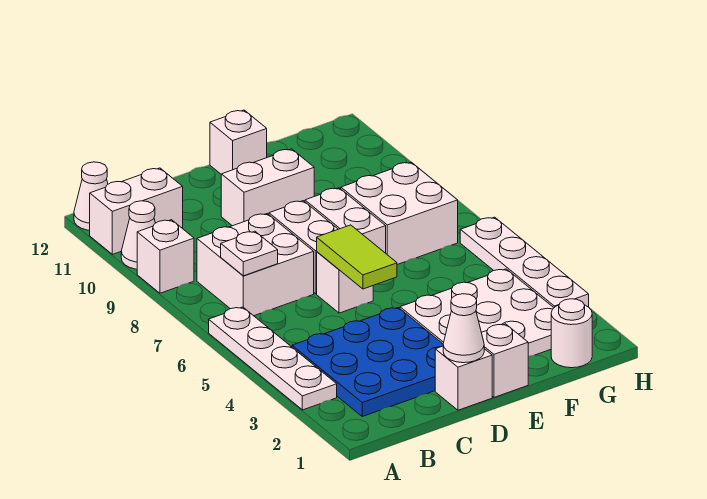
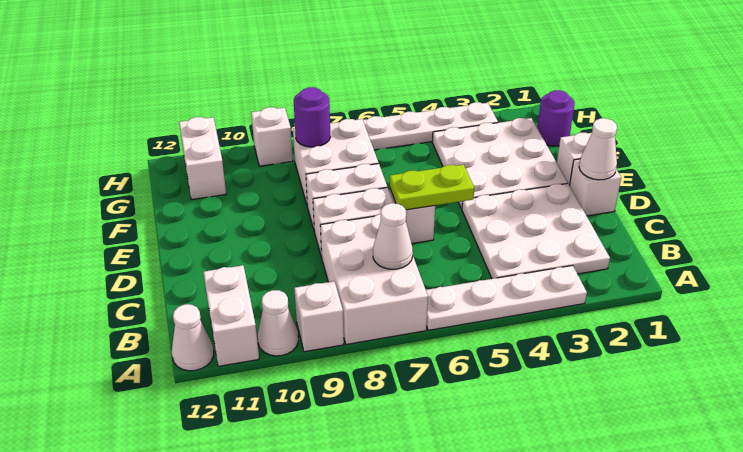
blue 3x3 plate [292,308,443,416] -> white 3x3 plate [462,183,610,279]
white 2x2 brick [197,214,314,316] -> white 2x3 brick [320,214,428,344]
white 1x1 plate [221,231,278,276] -> white 1x1 cone [373,203,413,269]
lime 1x2 tile [317,225,397,289] -> lime 1x2 plate [390,165,474,210]
white 1x2 brick [221,149,314,226] -> white 1x2 brick moved to [179,117,226,200]
white 1x1 brick [210,110,267,174] -> white 1x1 brick moved to [251,107,293,166]
white 1x1 round brick [551,299,592,368] -> purple 1x1 round brick [537,90,575,146]
none -> purple 1x1 round brick [294,87,331,147]

